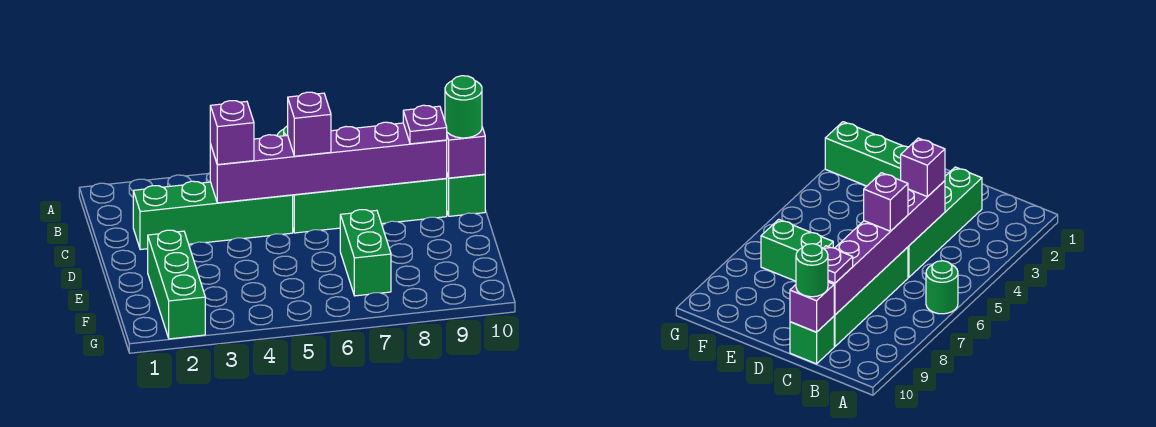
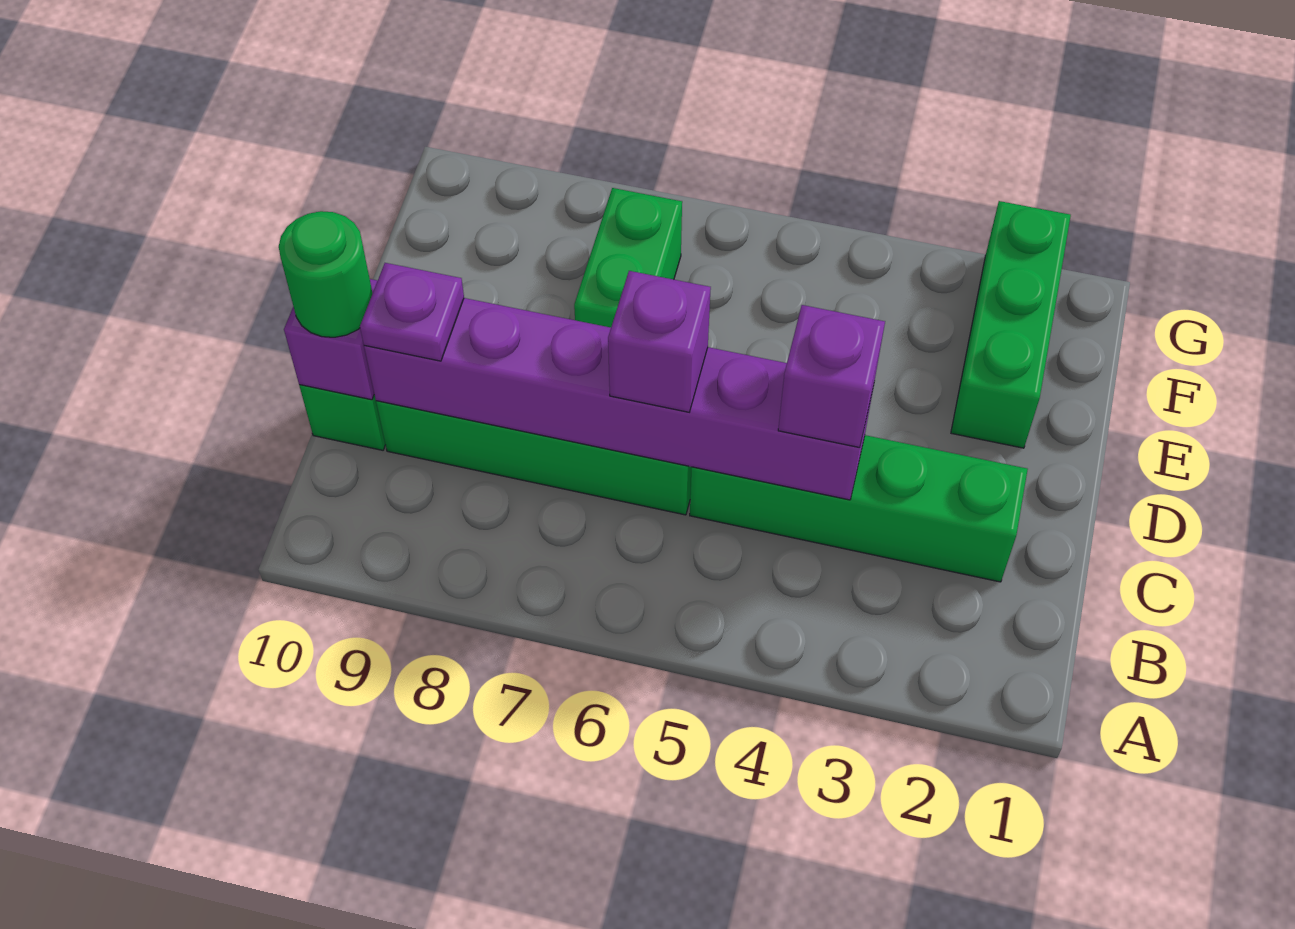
green 1x1 round brick [926,261,958,314] -> none

